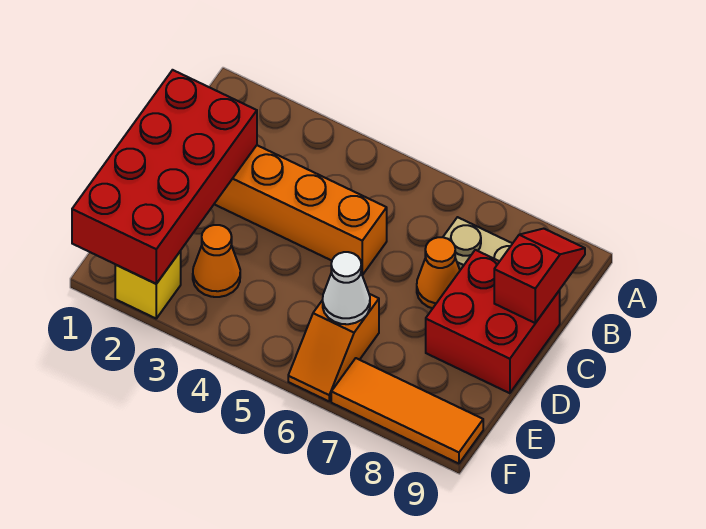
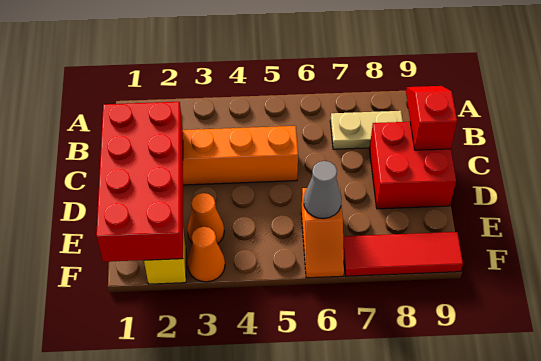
orange 1x1 cone [417,237,460,308] -> orange 1x1 cone moved to [187,227,225,282]
white 1x1 cone [323,252,370,324] -> grey 1x1 cone [304,161,342,219]
orange 1x3 tile [331,358,483,464] -> red 1x3 tile [343,232,463,276]

